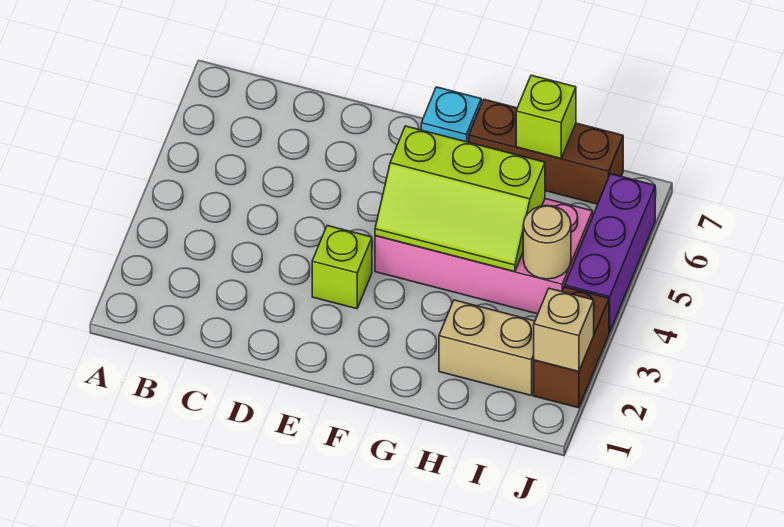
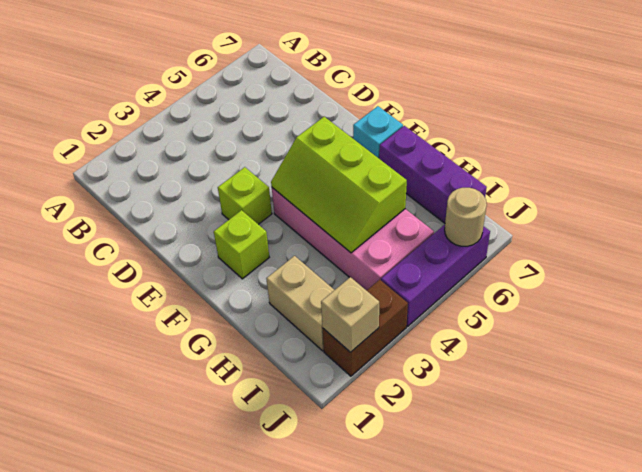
brown 1x3 brick [469,99,623,204] -> purple 1x3 brick [379,126,487,223]
lime 1x1 brick [516,75,576,159] -> lime 1x1 brick moved to [214,210,269,279]
tan 1x1 round brick [523,205,571,279] -> tan 1x1 round brick moved to [445,188,487,246]

